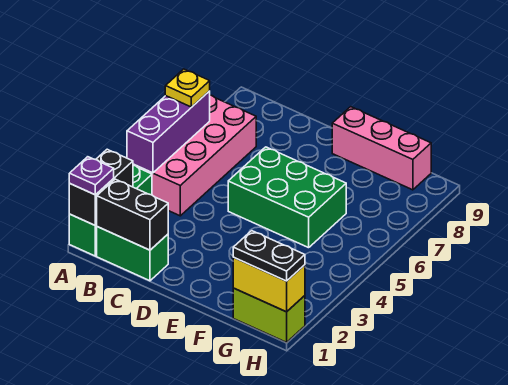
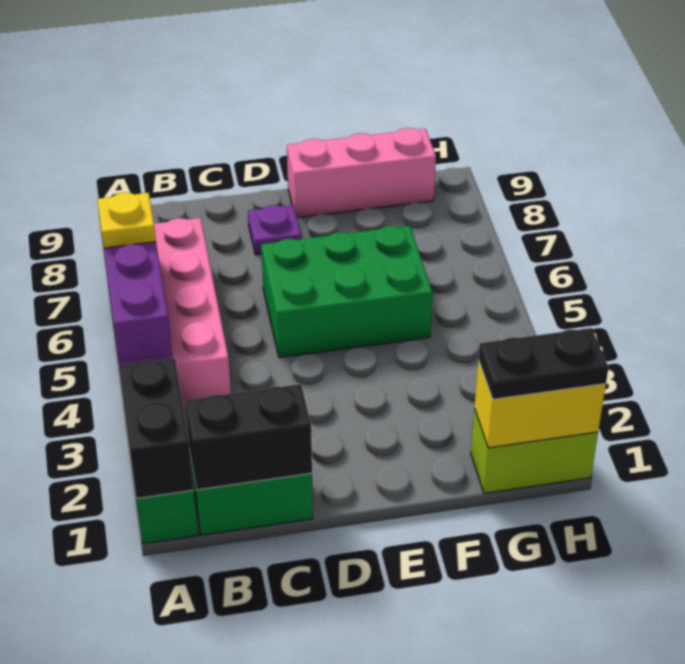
purple 1x1 plate [69,157,114,195] -> purple 1x1 plate moved to [248,205,301,255]

